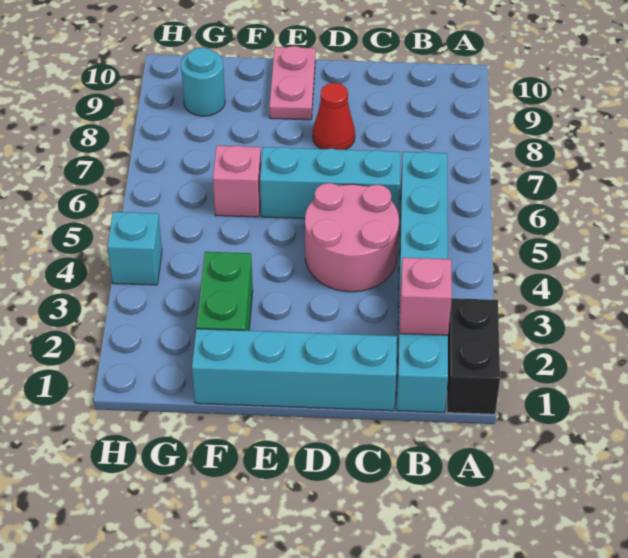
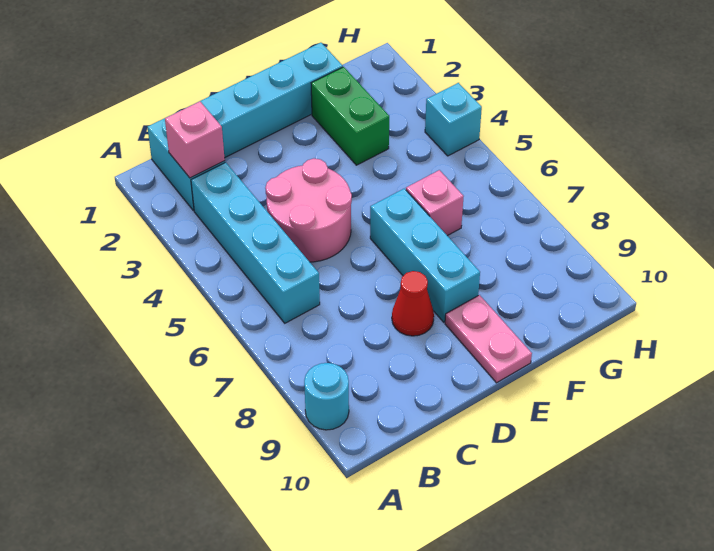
black 1x2 brick [447,298,500,414] -> none
cyan 1x3 brick [260,147,400,219] -> cyan 1x3 brick turned to [370,189,480,322]
cyan 1x1 round brick [181,47,225,116] -> cyan 1x1 round brick moved to [304,363,349,430]

